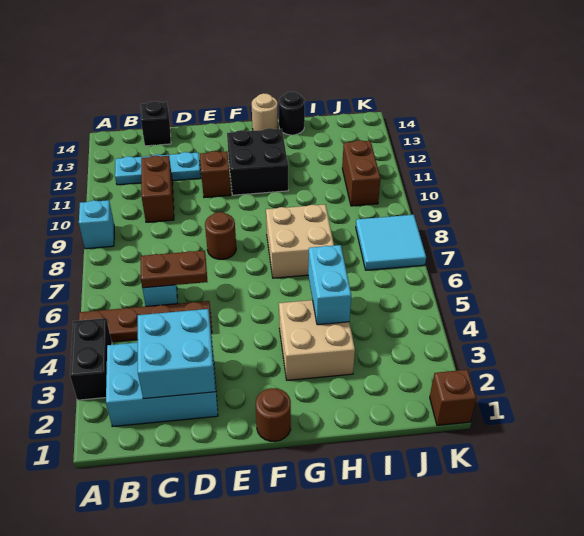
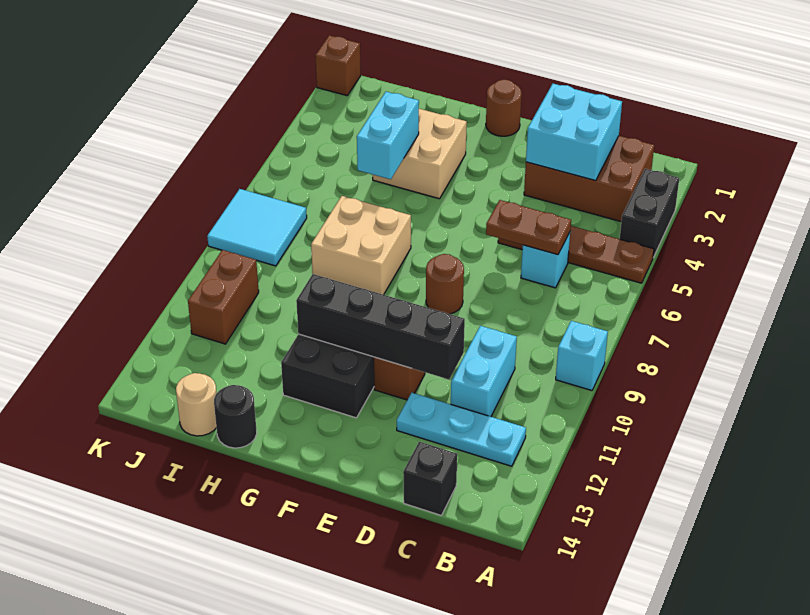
cyan 2x3 brick [106,342,218,427] -> brown 2x3 brick [524,136,654,221]
brown 1x2 brick [141,155,174,222] -> cyan 1x2 brick [451,326,517,417]
none -> black 1x4 brick [296,274,465,379]
tan 1x1 round brick [252,93,278,131] -> tan 1x1 round brick moved to [176,373,217,436]

